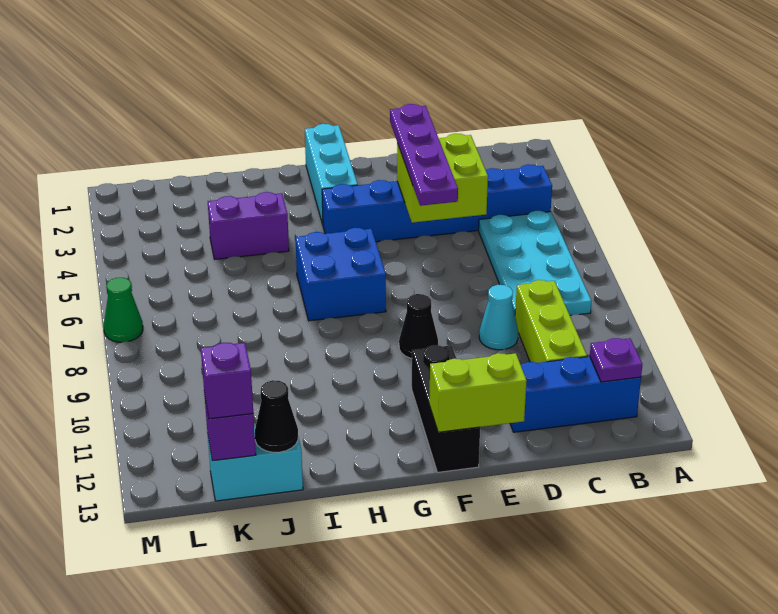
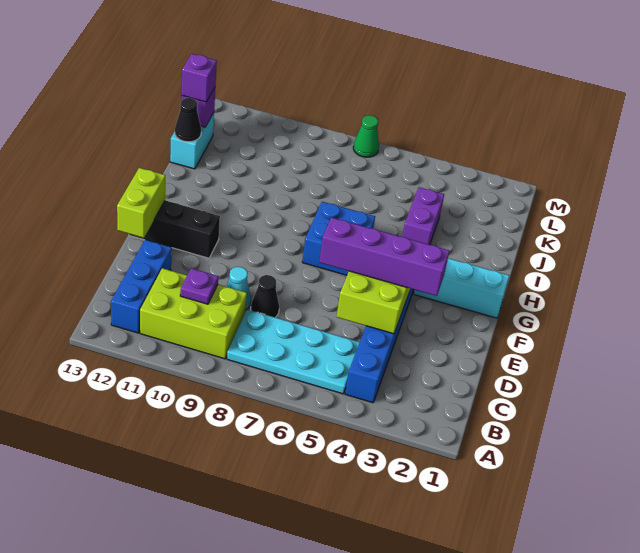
purple 1x1 plate [590,338,642,382] -> purple 1x1 plate moved to [180,268,218,304]
lime 1x3 brick [515,280,587,363] -> lime 2x3 brick [140,268,247,359]
purple 1x4 plate [390,104,458,206] -> purple 1x4 brick [319,217,450,296]
black 1x1 cone [399,294,438,359] -> black 1x1 cone moved to [251,275,279,317]

